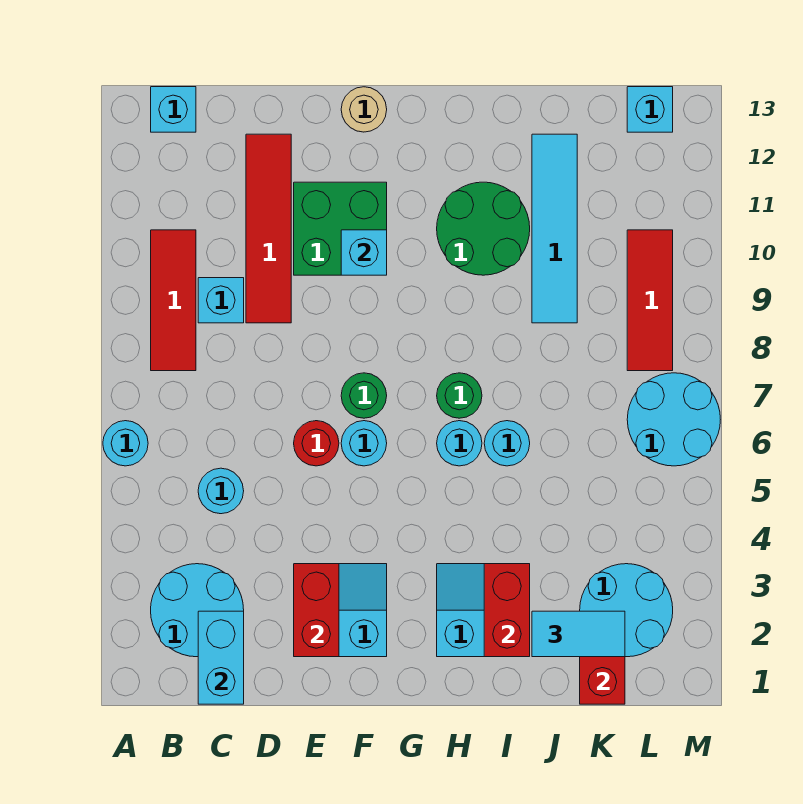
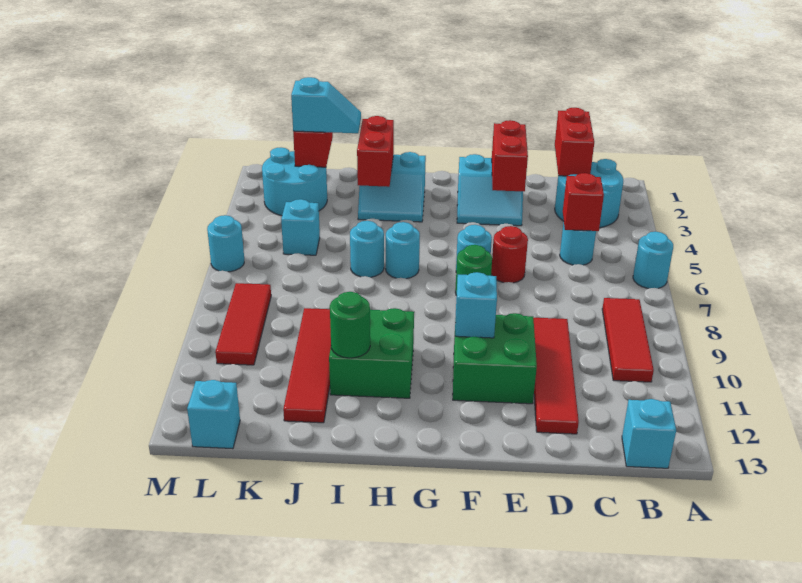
cyan 1x2 brick [198,611,244,704] -> red 1x2 brick [555,108,594,176]
none -> red 1x1 brick [563,173,604,231]
cyan 1x1 brick [198,278,244,323] -> cyan 1x1 brick moved to [281,199,320,255]
tan 1x1 round brick [341,87,387,132] -> none
green 1x1 round brick [437,373,482,418] -> green 1x1 round brick moved to [330,292,370,358]
green 2x2 round brick [437,182,530,275] -> green 2x2 brick [329,308,414,398]
cyan 1x2 tile [532,611,625,657] -> cyan 1x2 slope [291,77,361,133]
cyan 1x4 tile [532,134,577,323] -> red 1x4 tile [283,308,331,423]
cyan 2x2 round brick [627,373,720,466] -> cyan 1x1 round brick [207,215,244,272]

